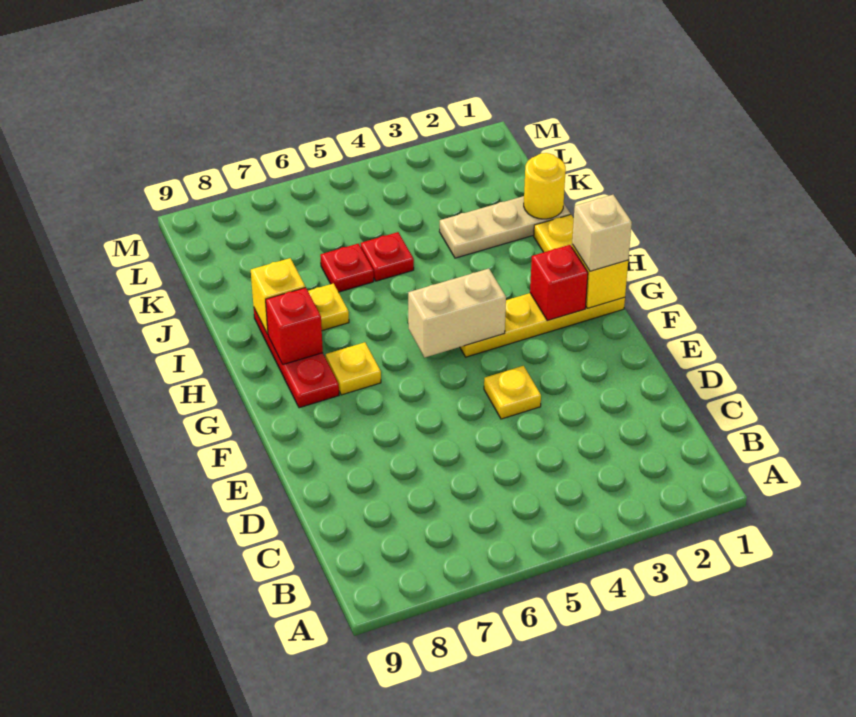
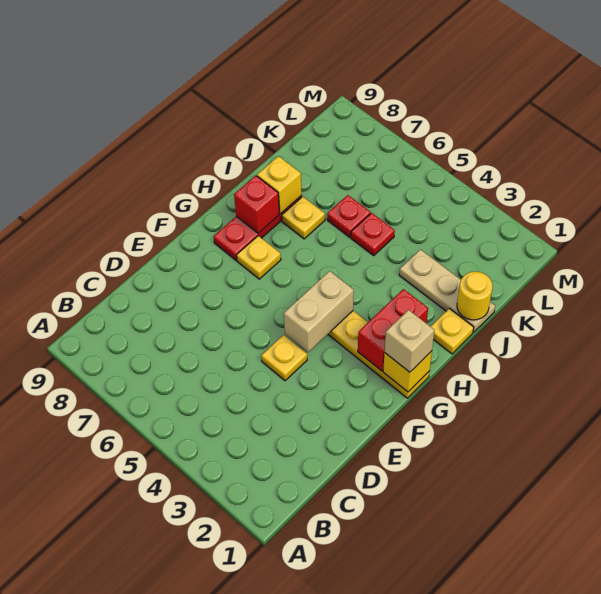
red 1x1 brick [530,245,588,321] -> red 1x2 brick [358,289,428,371]
tan 1x2 brick [408,269,506,357] -> tan 1x2 brick turned to [284,271,354,352]

